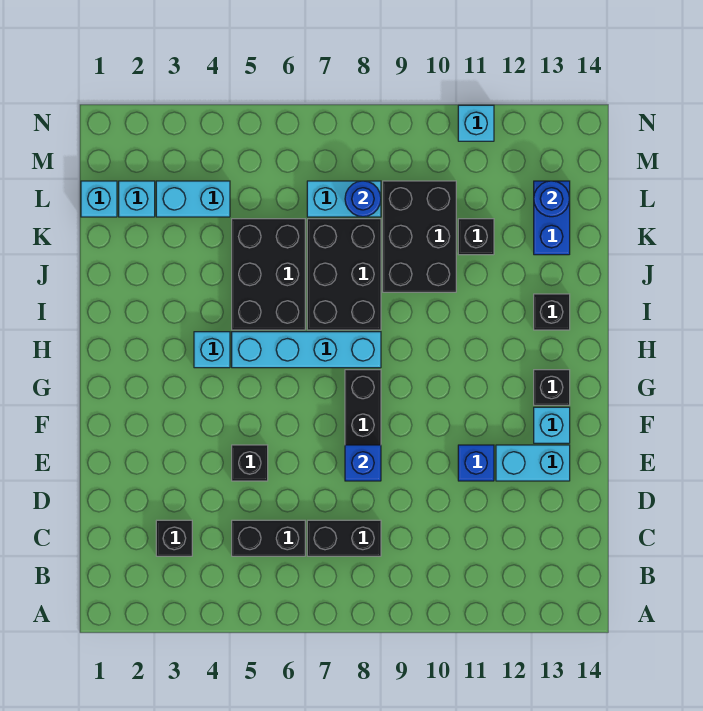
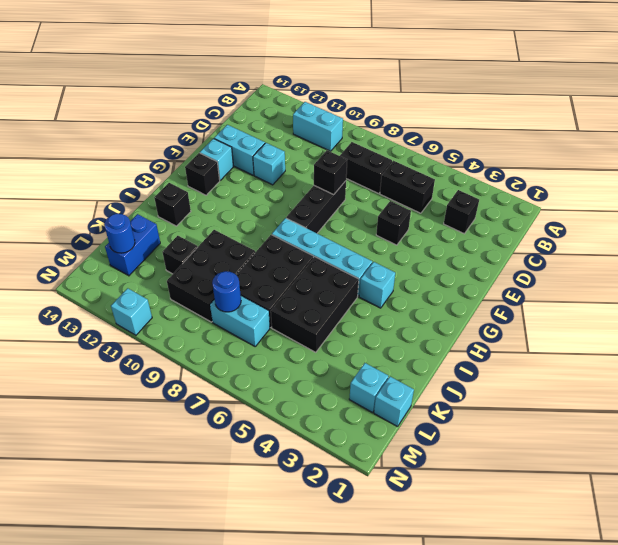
blue 1x1 brick [345,445,381,481] -> black 1x1 brick [314,150,347,194]
blue 1x1 brick [458,445,494,481] -> cyan 1x1 brick [253,143,285,185]
cyan 1x2 brick [156,181,230,217] -> cyan 1x2 brick moved to [293,102,343,151]

